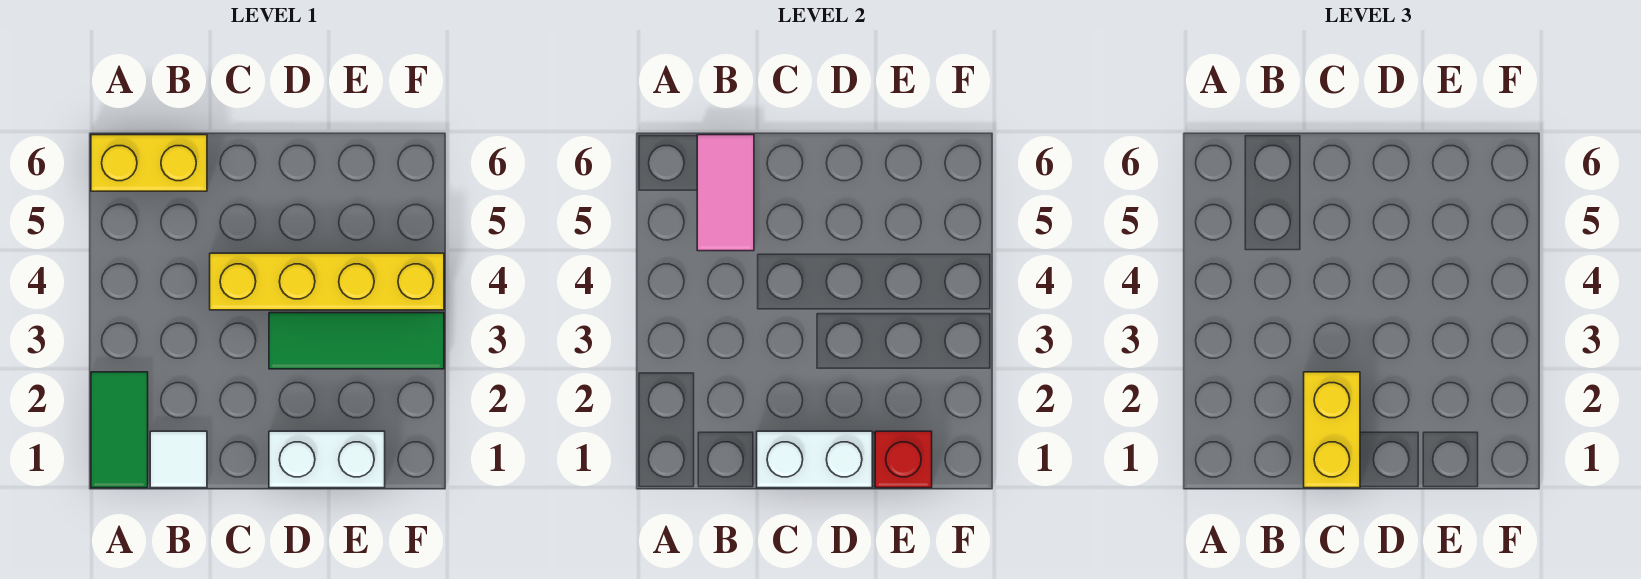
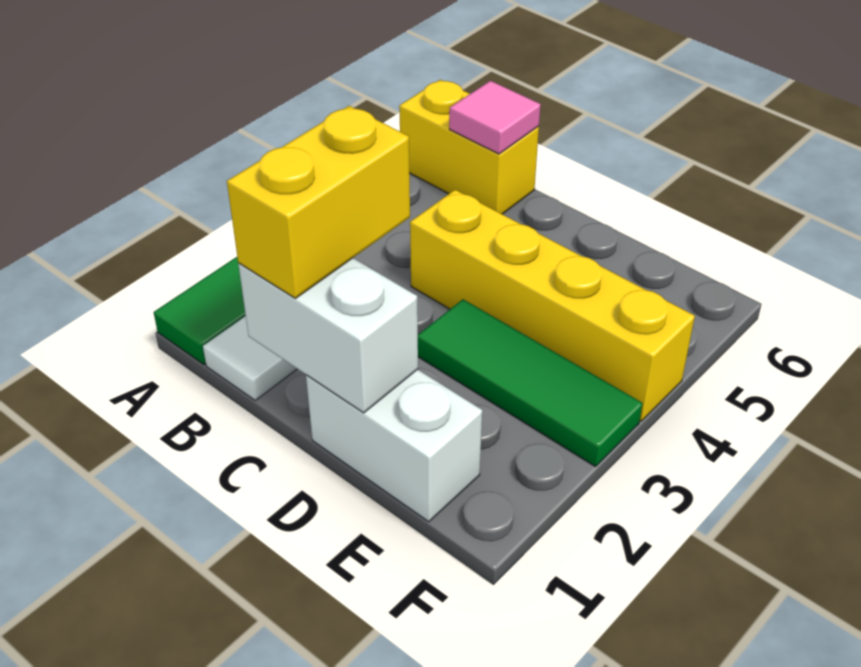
pink 1x2 tile [697,135,754,251] -> pink 1x1 tile [449,81,541,154]
red 1x1 brick [875,431,932,488] -> none

